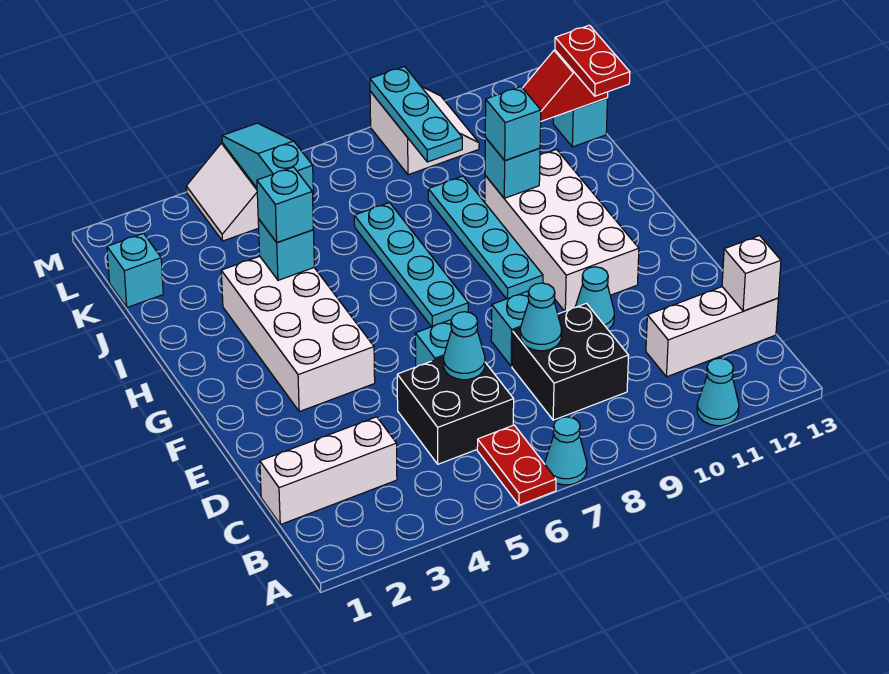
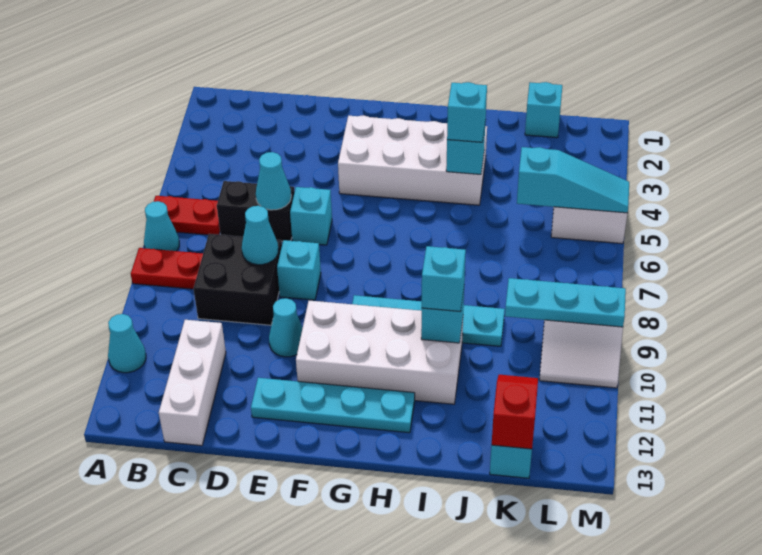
white 1x3 brick [260,417,397,525] -> none
black 2x2 brick [397,357,514,464] -> black 1x2 brick [217,181,295,241]
white 1x1 brick [722,236,781,311] -> none
cyan 1x4 plate [354,203,468,327] -> cyan 1x4 plate moved to [251,378,415,433]
red 1x2 plate [555,25,630,96] -> red 1x2 plate moved to [131,248,203,289]

